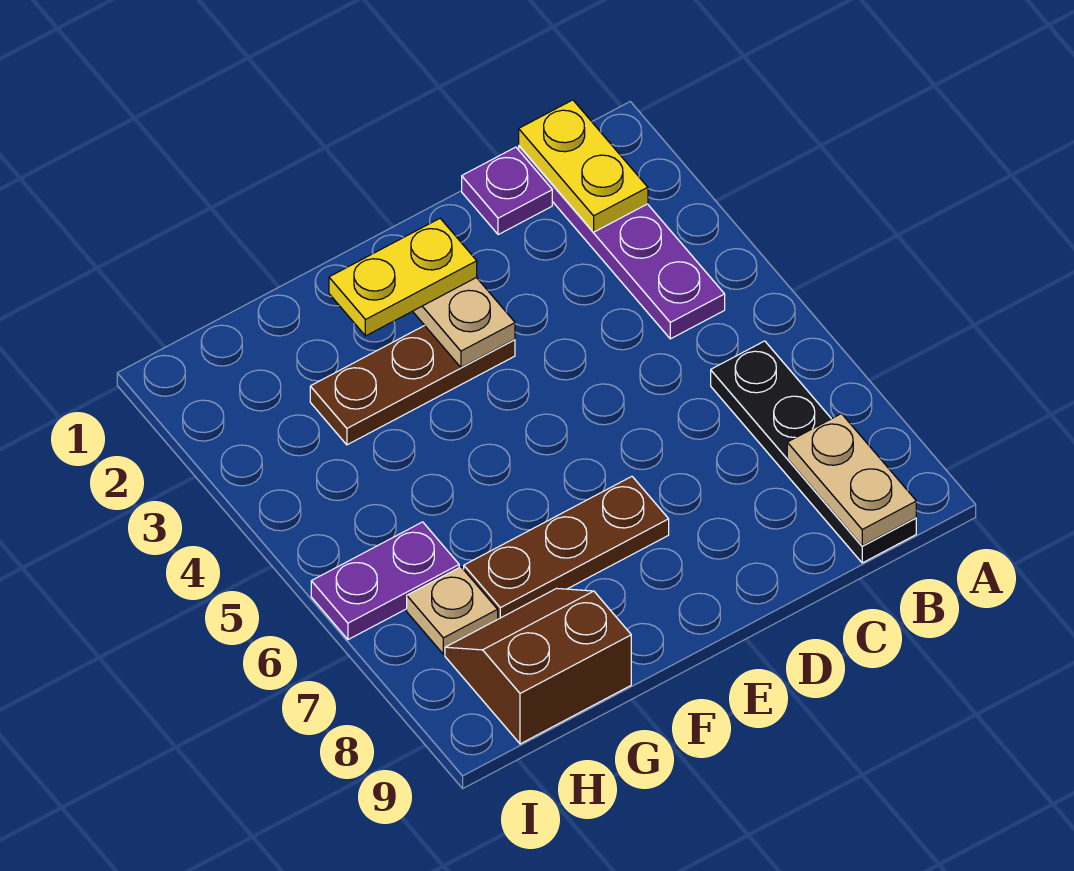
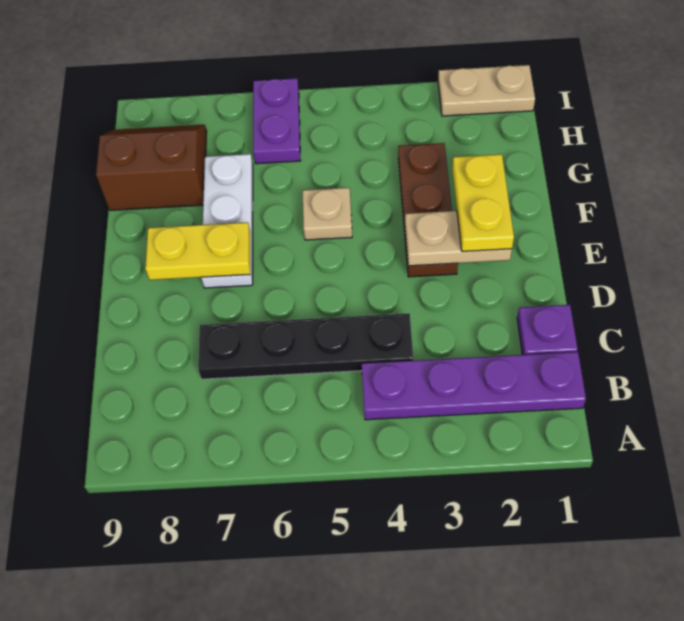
yellow 1x2 plate [519,100,648,232] -> yellow 1x2 plate moved to [145,222,250,280]
black 1x4 plate [711,341,916,563] -> black 1x4 plate moved to [198,313,413,379]
tan 1x2 plate [787,414,916,546] -> tan 1x2 plate moved to [438,65,535,116]
brown 1x3 plate [464,476,669,619] -> white 1x3 plate [201,154,253,288]
brown 2x2 slope [445,588,631,744] -> brown 2x2 slope turned to [96,125,207,210]
tan 1x1 plate [407,567,498,654] -> tan 1x1 plate moved to [303,188,352,240]

